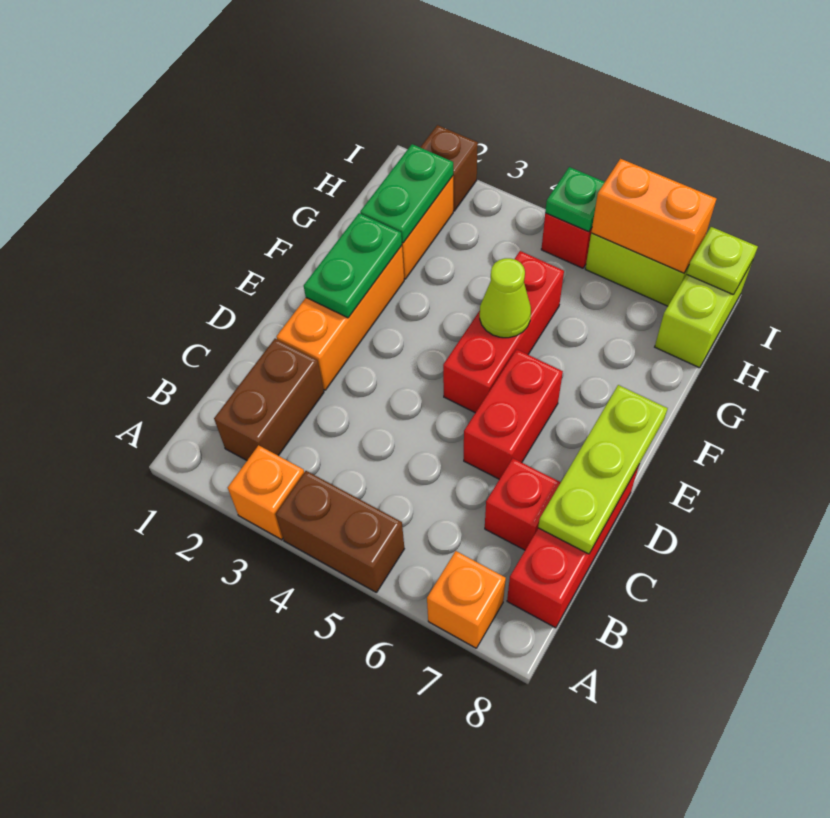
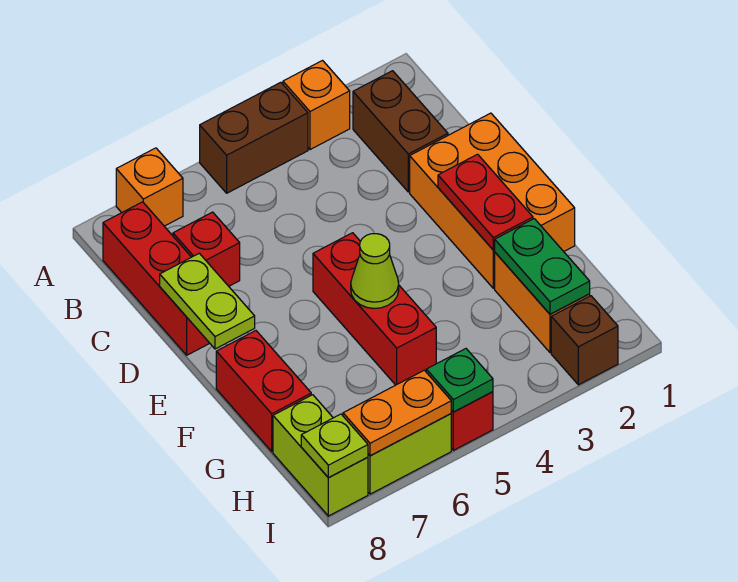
lime 1x3 plate [538,385,668,554] -> lime 1x2 plate [160,253,255,349]
orange 1x3 brick [277,246,404,390] -> orange 2x3 brick [410,113,575,288]
red 1x2 brick [464,349,563,479] -> red 1x2 brick moved to [216,331,311,452]
green 1x2 plate [304,213,402,318] -> red 1x2 plate [438,154,533,250]
orange 1x2 brick [591,159,716,273] -> orange 1x2 plate [343,370,451,456]

